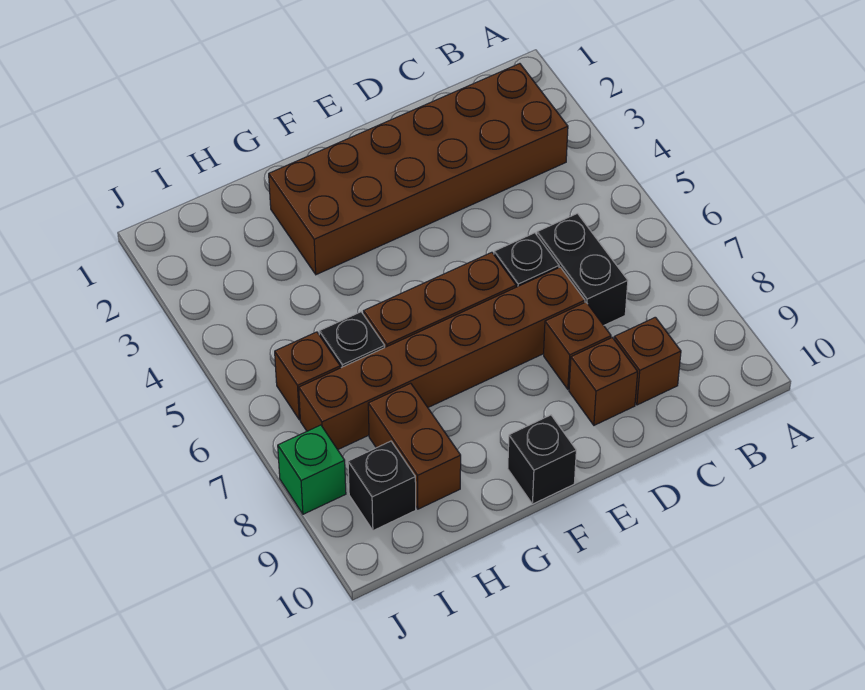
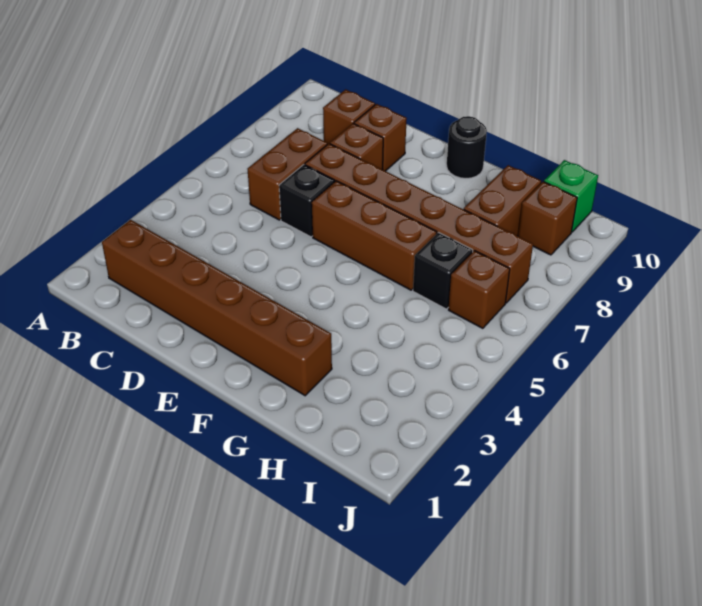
brown 2x6 brick [269,64,568,275] -> brown 1x6 brick [102,220,332,396]
black 1x2 brick [537,213,628,325] -> brown 1x2 brick [248,128,327,220]
black 1x1 brick [508,415,576,504] -> black 1x1 round brick [447,116,487,179]
black 1x1 brick [348,441,416,531] -> brown 1x1 brick [518,182,577,255]
green 1x1 brick [278,425,346,514] -> green 1x1 brick moved to [544,160,598,232]

